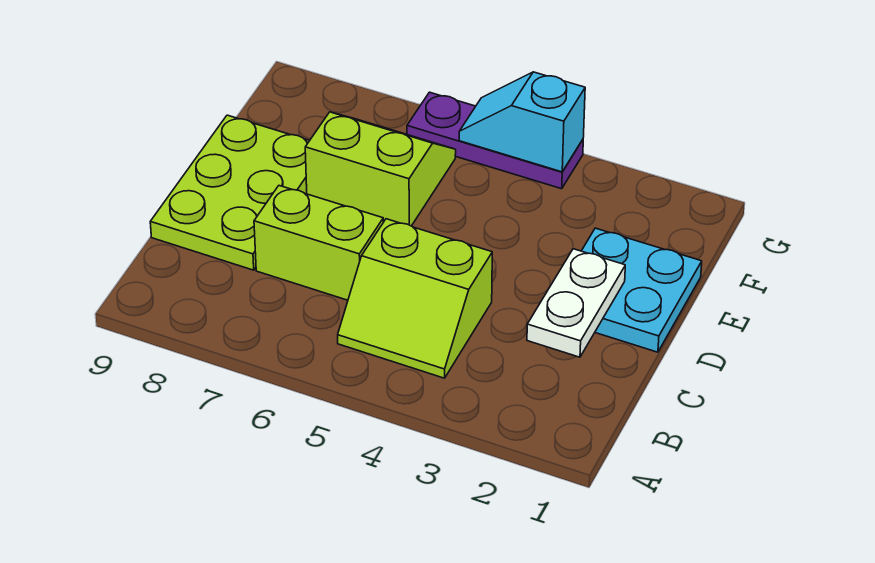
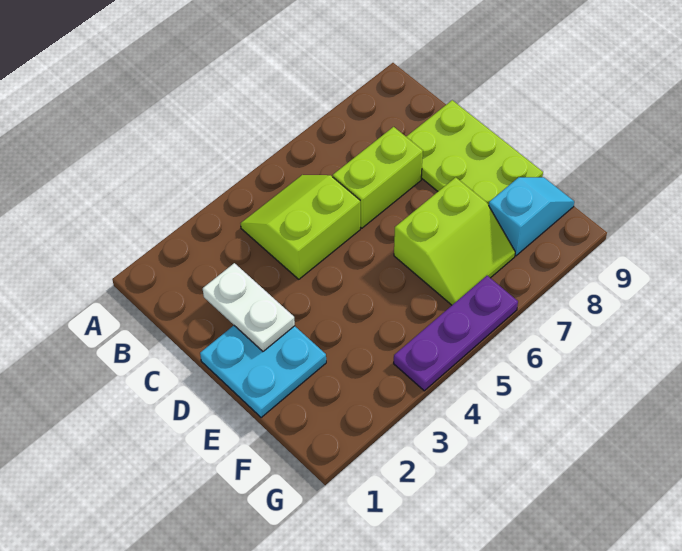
cyan 1x2 slope [459,72,585,172] -> cyan 1x2 slope moved to [489,177,574,256]

